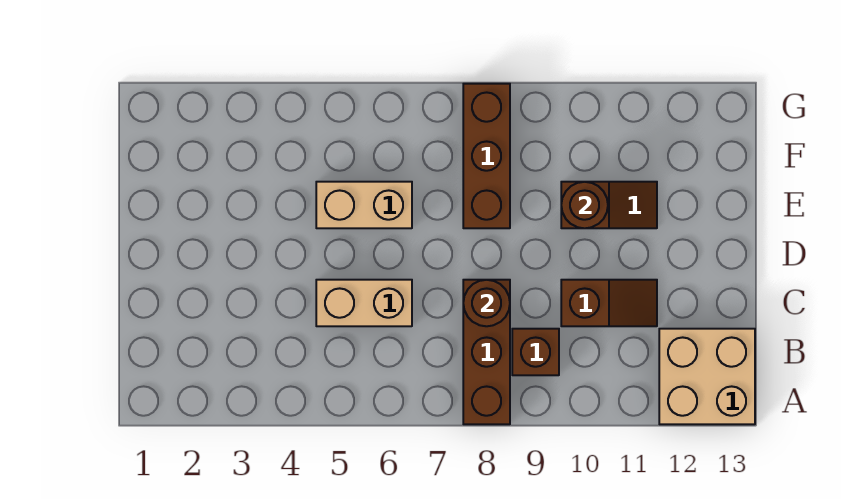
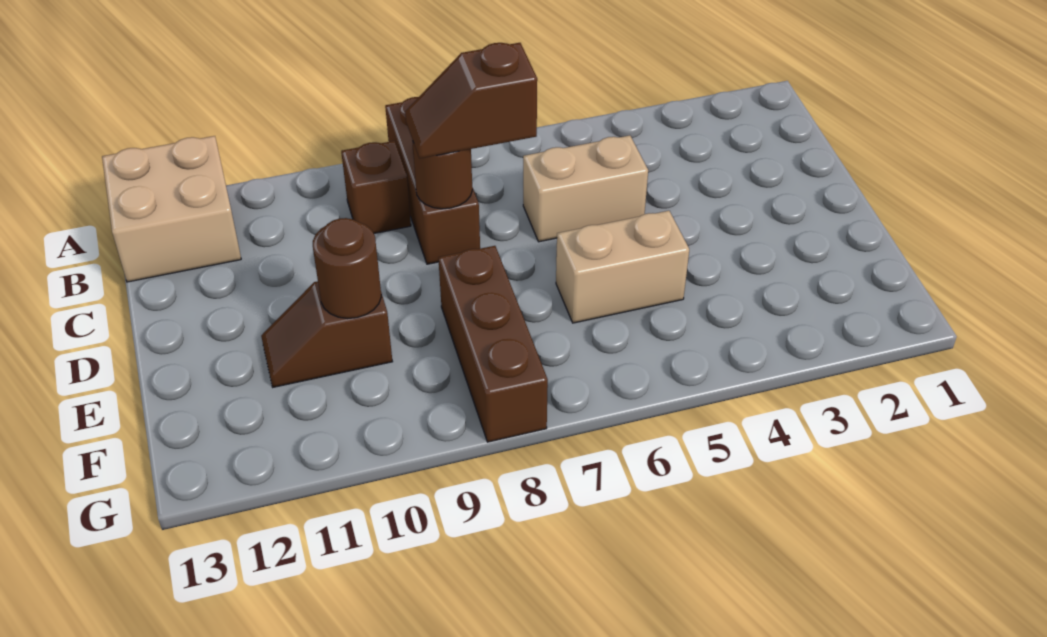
brown 1x2 slope [561,280,657,326] -> brown 1x2 slope moved to [405,43,537,158]

